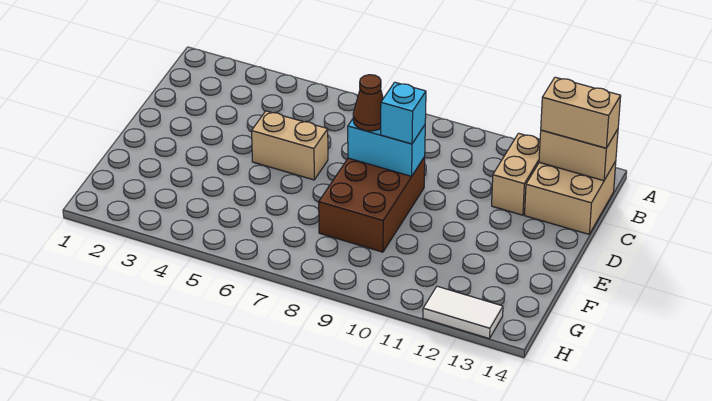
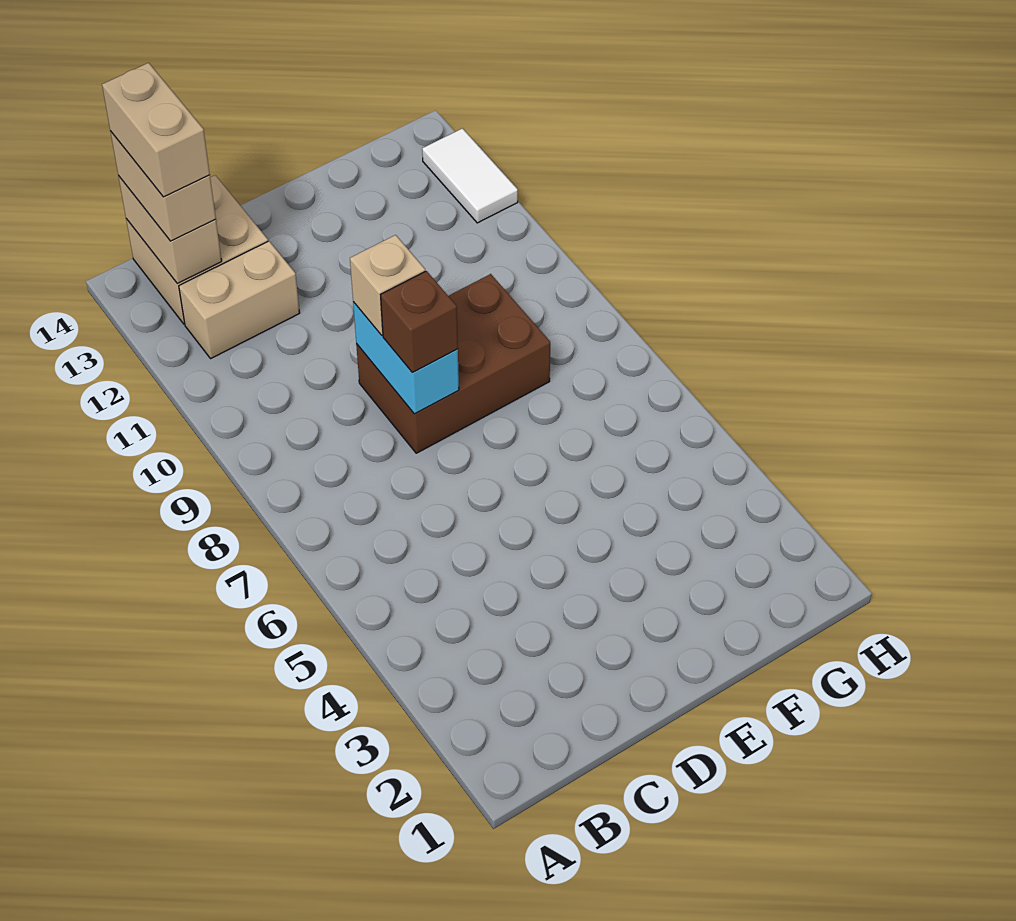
tan 1x2 brick [252,111,328,180] -> tan 1x2 brick moved to [102,63,210,197]
brown 1x1 cone [353,75,383,131] -> brown 1x1 brick [381,271,458,372]
cyan 1x1 brick [381,82,426,144] -> tan 1x1 brick [350,235,425,335]

